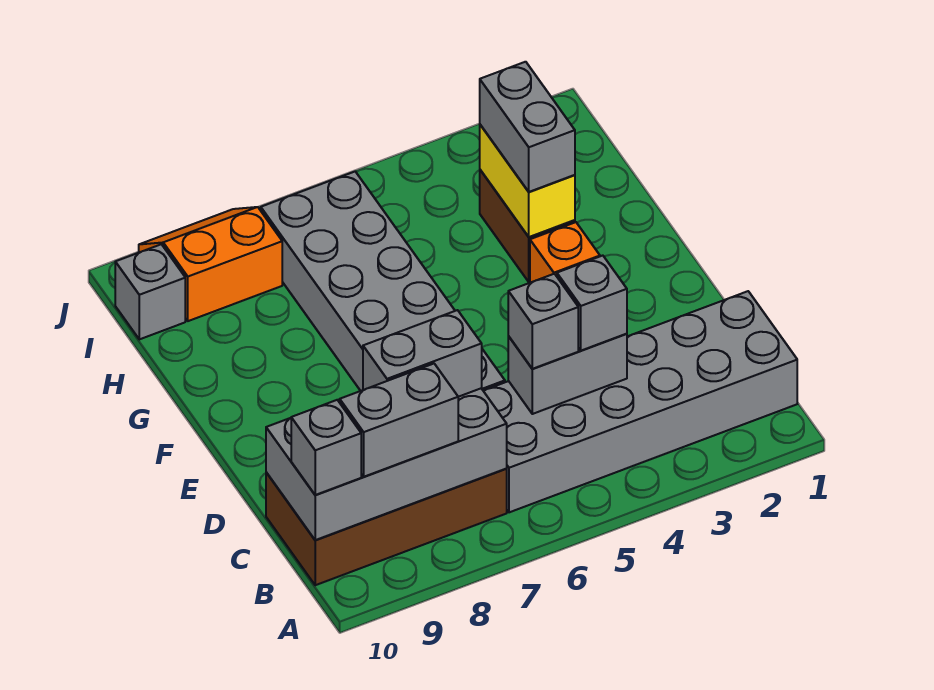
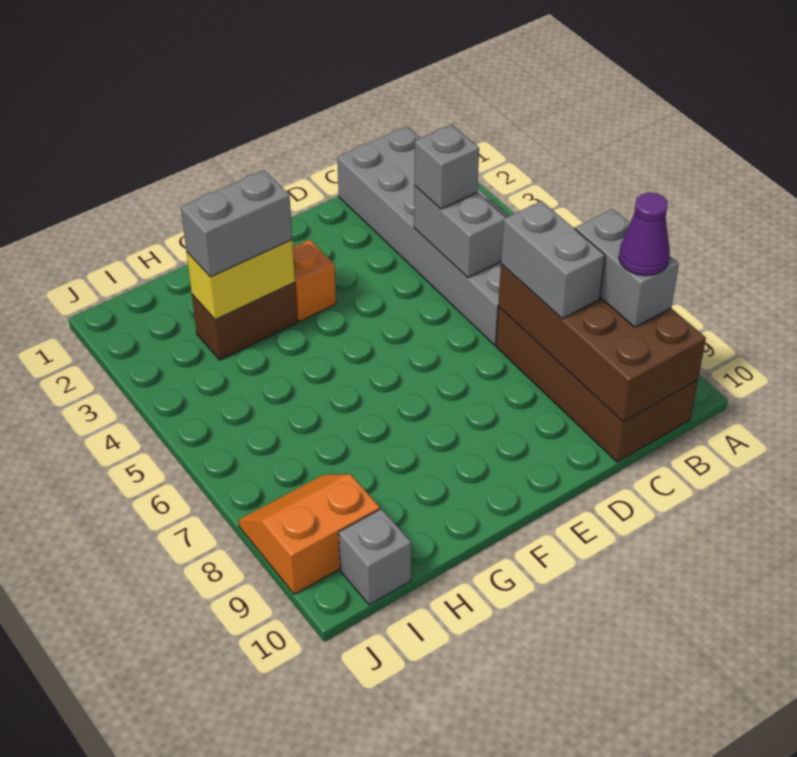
grey 2x4 brick [266,388,507,540] -> brown 2x4 brick [498,228,706,422]
none -> purple 1x1 cone [619,193,670,276]
grey 1x1 brick [291,400,361,495] -> none
grey 1x1 brick [508,274,578,369] -> none
grey 2x6 brick [261,172,505,391] -> none
orange 2x2 slope [139,207,282,321] -> orange 2x2 slope turned to [238,474,380,594]

